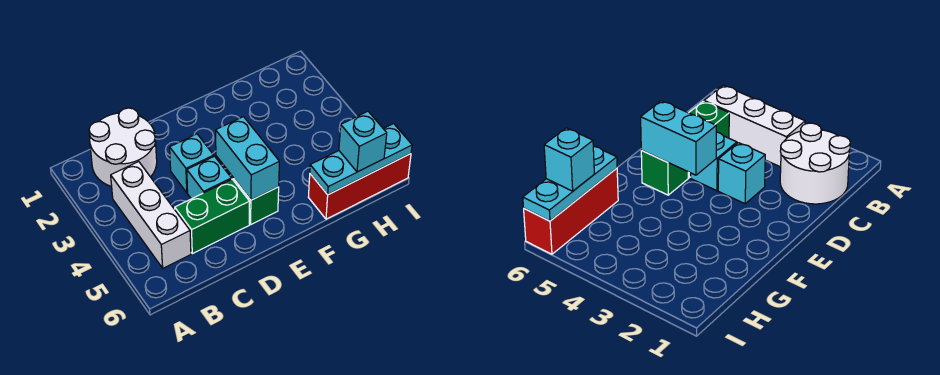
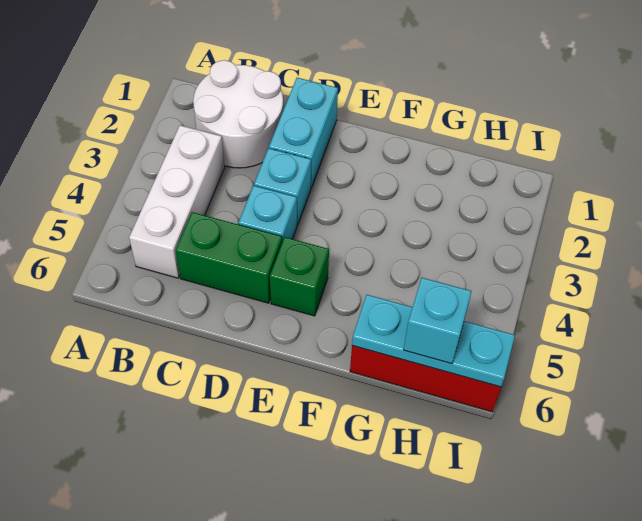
cyan 1x2 brick [216,117,279,200] -> cyan 1x2 brick moved to [269,78,338,188]

